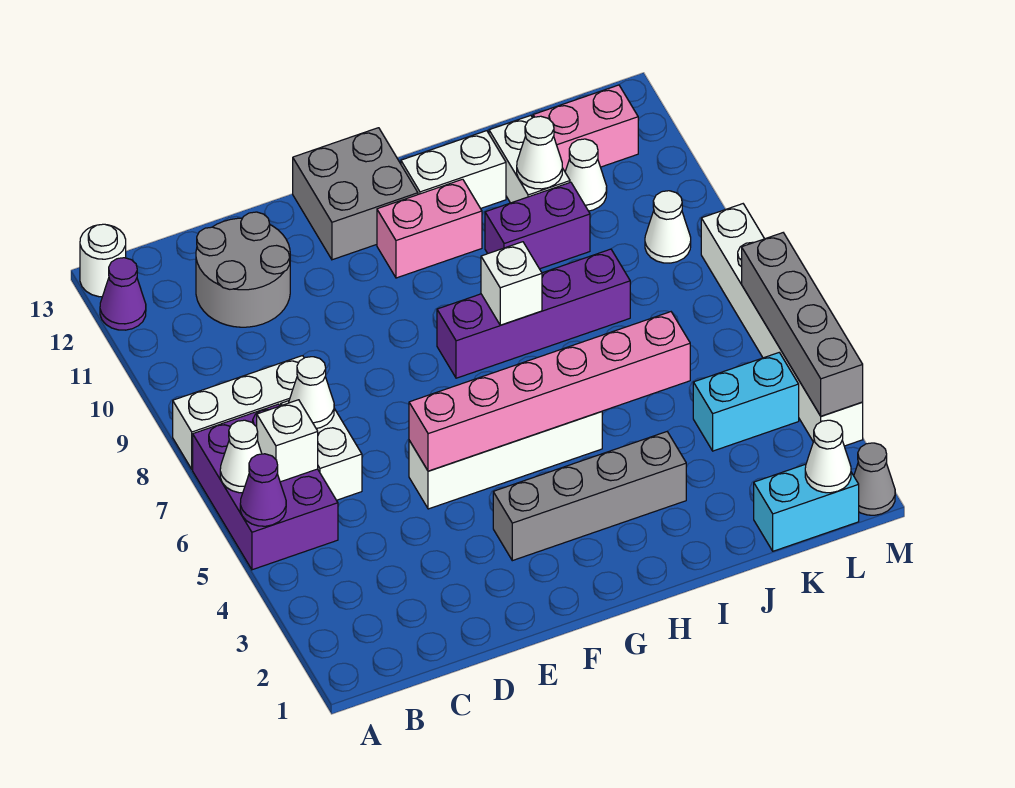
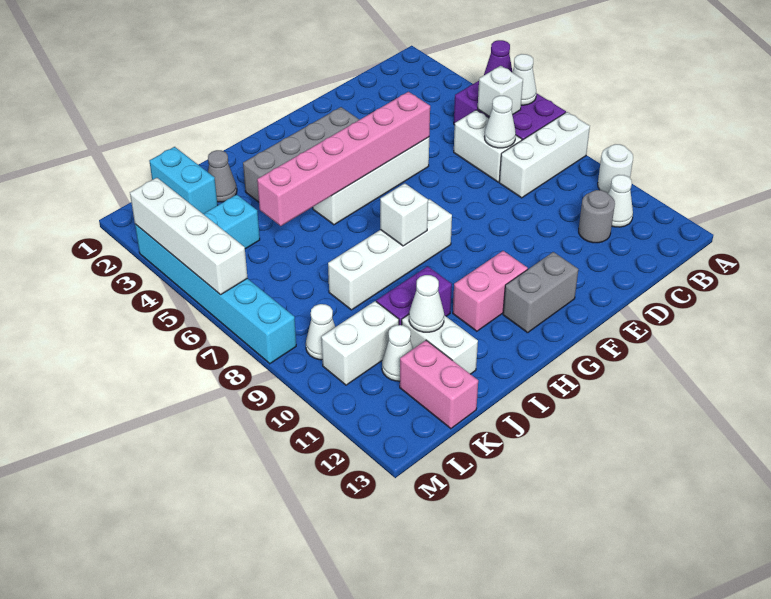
purple 1x1 cone [100,258,146,330] -> none
white 1x1 round brick [80,224,126,297] -> white 1x1 round brick moved to [598,144,633,193]
grey 2x2 round brick [196,212,290,327] -> grey 1x1 round brick [579,190,615,243]
grey 2x2 brick [293,128,418,260] -> grey 1x2 brick [503,252,578,333]
purple 1x4 brick [437,249,630,378] -> white 1x4 brick [328,199,452,310]
white 1x2 brick [401,131,506,209] -> white 1x2 brick moved to [321,301,399,385]
cyan 1x2 brick [754,464,859,551] -> cyan 1x2 brick turned to [149,147,218,214]
pink 1x2 brick [533,85,638,171] -> pink 1x2 brick turned to [400,340,478,429]
white 1x1 cone [805,420,851,493] -> white 1x1 cone moved to [608,175,633,227]
grey 1x1 cone [854,443,895,515] -> grey 1x1 cone moved to [208,150,237,202]
white 1x6 brick [701,204,863,446] -> cyan 1x6 brick [135,224,296,364]
grey 1x4 brick [742,233,863,416] -> white 1x4 brick [130,178,248,295]

